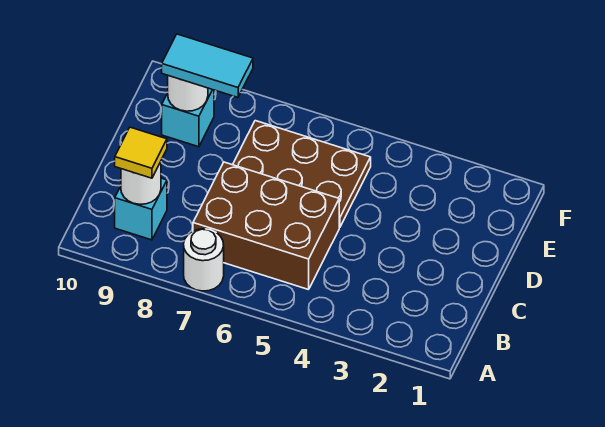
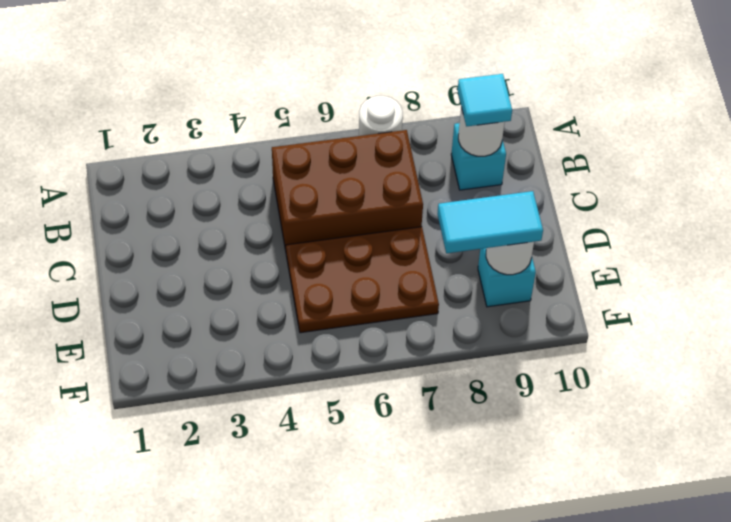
yellow 1x1 tile [115,127,167,178] -> cyan 1x1 tile [458,74,512,126]

